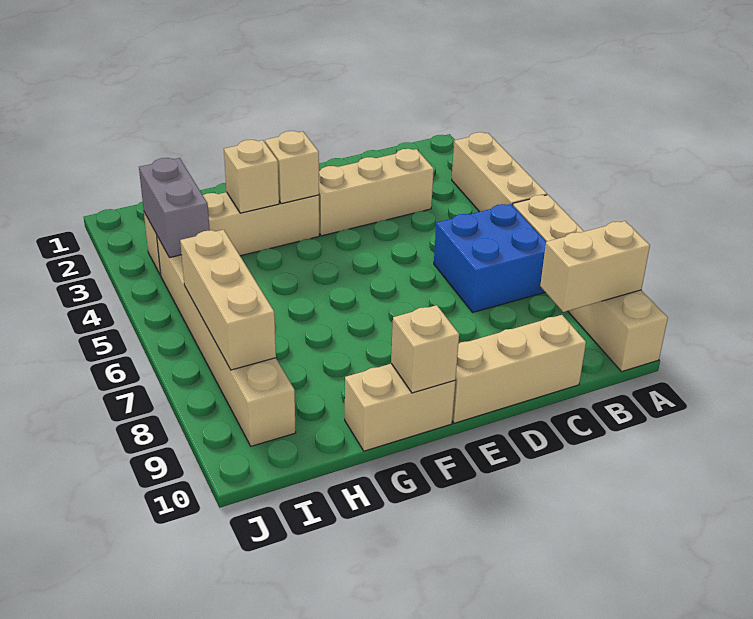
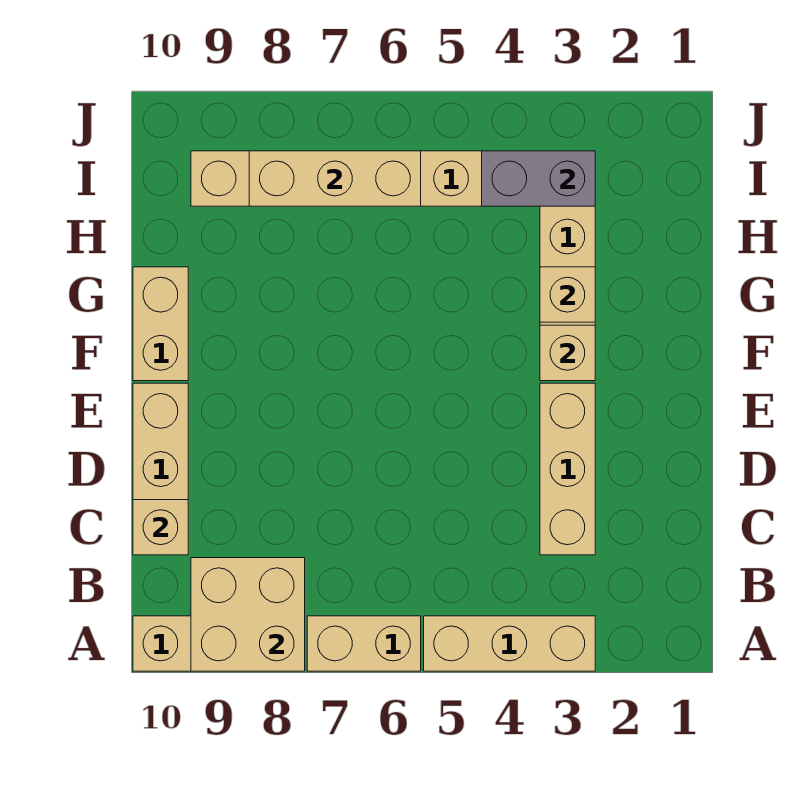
tan 1x2 brick [540,221,650,312] -> tan 2x2 brick [191,558,305,671]
blue 2x2 brick [434,204,546,312] -> none
tan 1x1 brick [391,305,459,393] -> tan 1x1 brick moved to [133,500,188,555]

